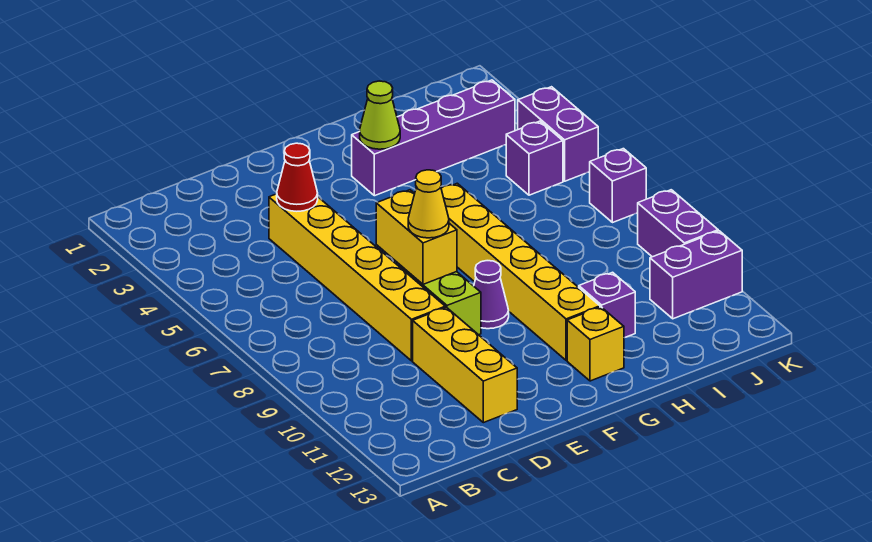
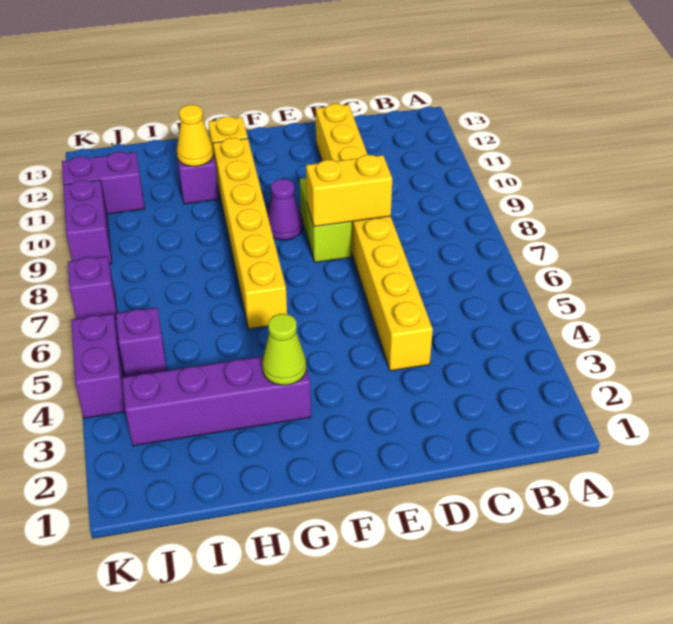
red 1x1 cone [277,143,318,211] -> none
yellow 1x2 brick [376,190,457,284] -> yellow 1x2 brick turned to [306,155,392,226]
yellow 1x1 cone [408,170,449,238] -> yellow 1x1 cone moved to [177,105,213,166]

